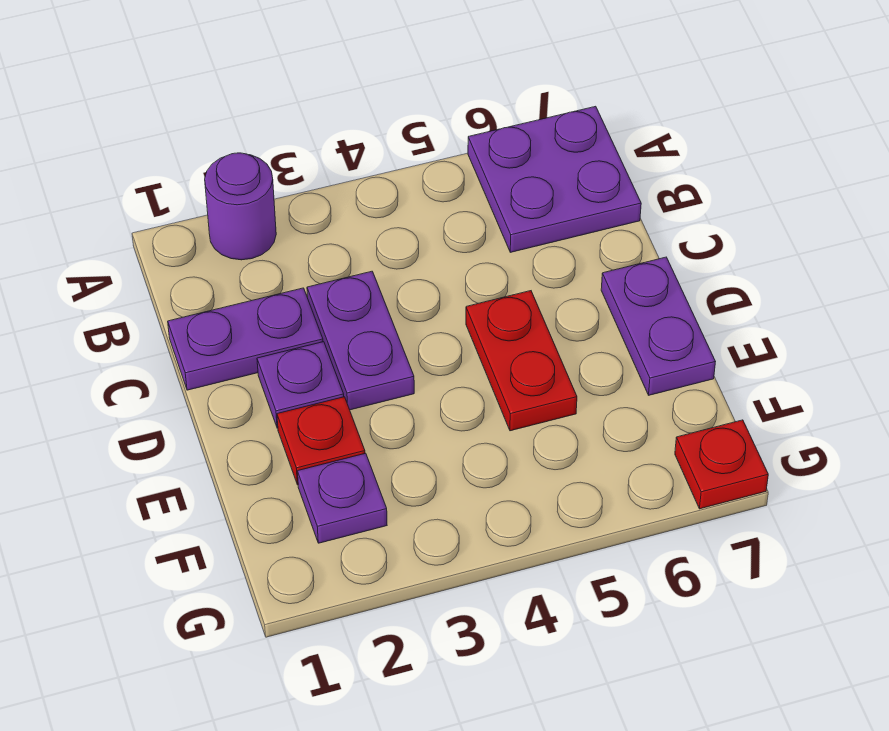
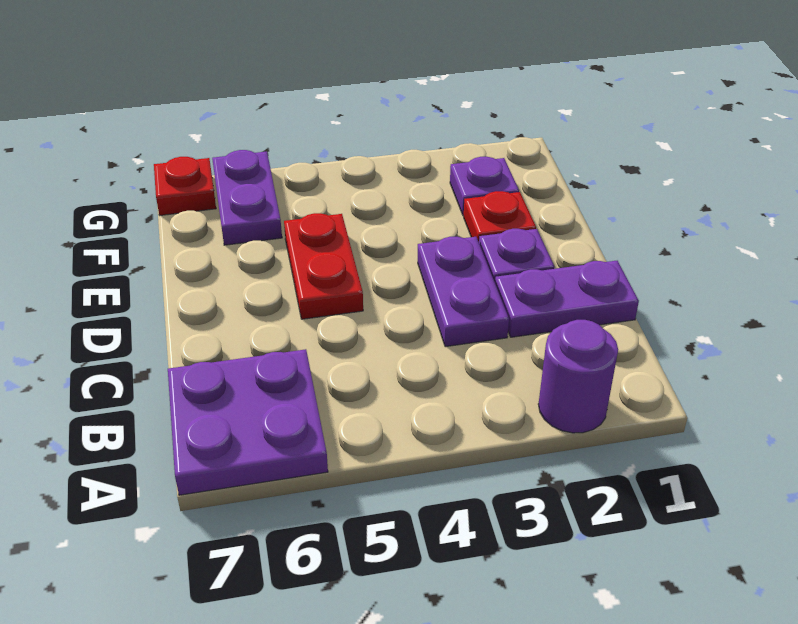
purple 1x2 plate [601,257,715,395] -> purple 1x2 plate moved to [212,150,282,245]

